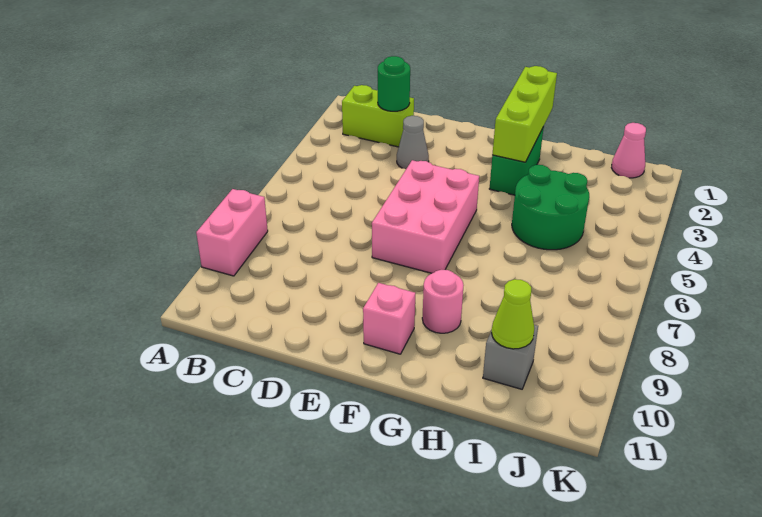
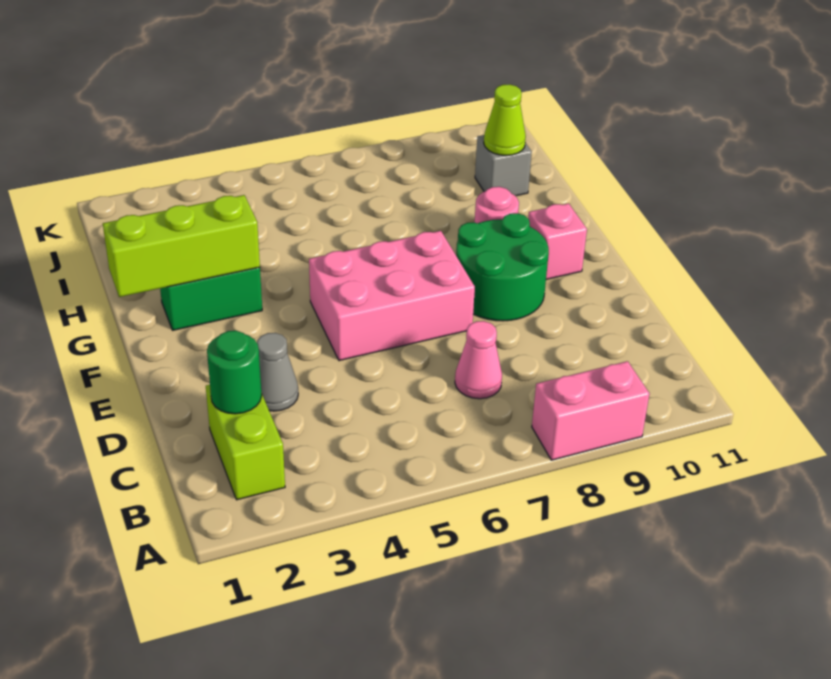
green 2x2 round brick [512,165,589,250] -> green 2x2 round brick moved to [456,213,549,321]
pink 1x1 cone [611,123,646,178] -> pink 1x1 cone moved to [455,321,502,399]

